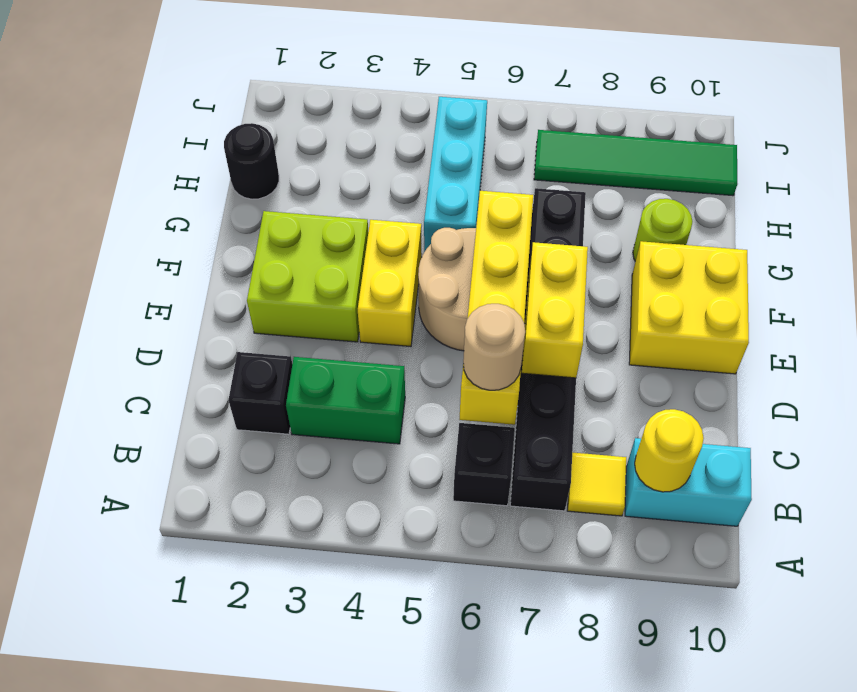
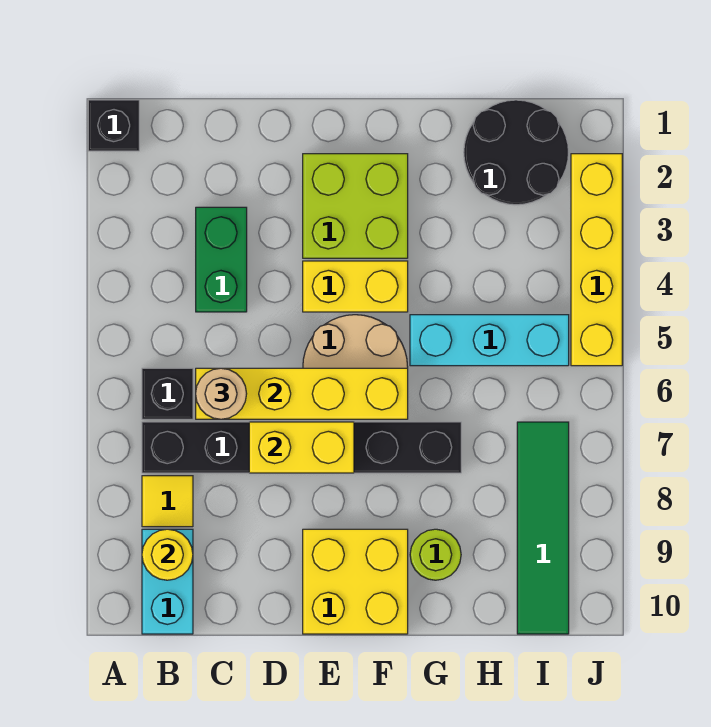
black 1x1 brick [228,352,292,434] -> black 1x1 brick moved to [88,100,139,151]
black 1x1 round brick [224,123,279,199] -> black 2x2 round brick [464,100,568,205]
none -> yellow 1x4 brick [571,154,622,366]

